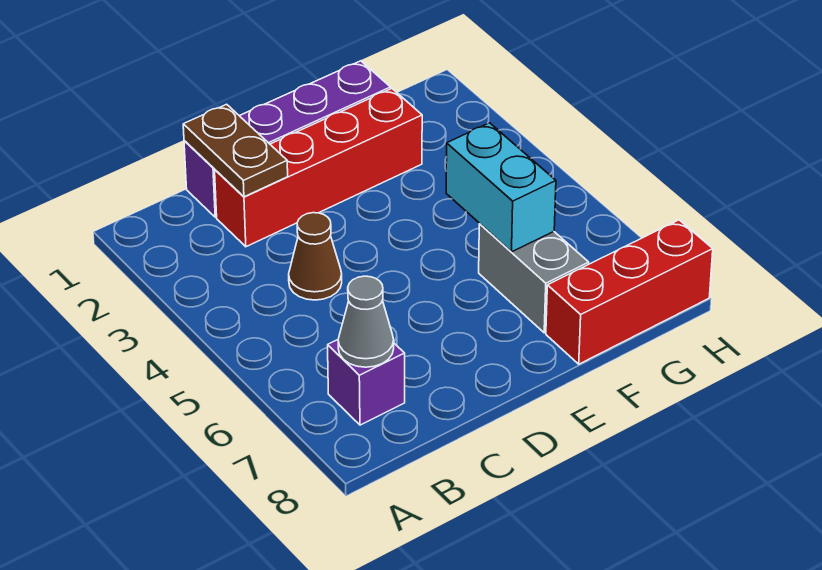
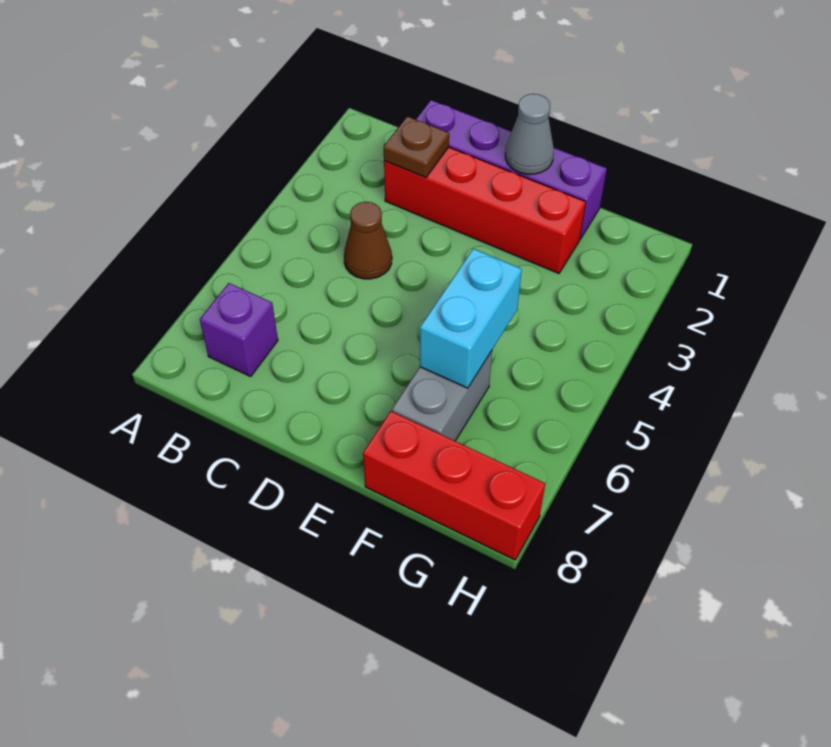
grey 1x1 cone [338,276,394,367] -> grey 1x1 cone moved to [505,94,554,174]
brown 1x2 plate [183,104,288,197] -> brown 1x1 plate [384,116,449,178]

